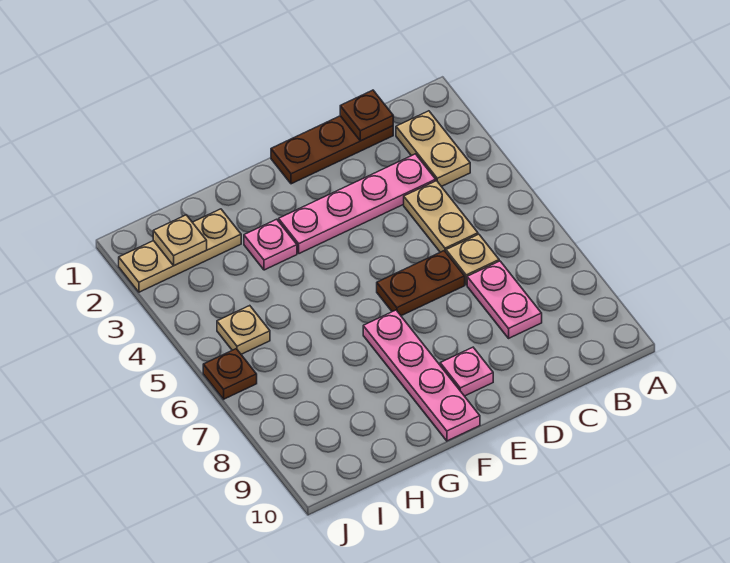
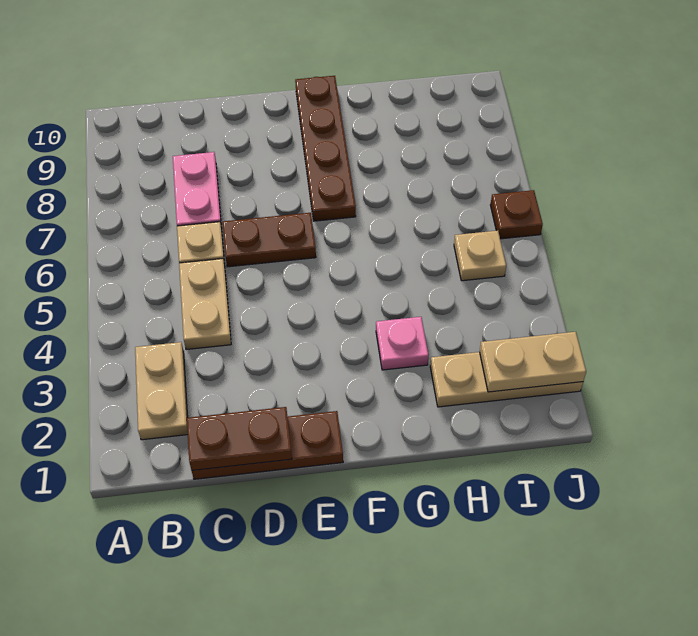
brown 1x1 plate [340,90,393,141] -> brown 1x2 plate [187,407,292,470]
pink 1x4 plate [279,154,436,254] -> none
pink 1x1 plate [440,347,493,396] -> none
pink 1x4 plate [363,310,480,441] -> brown 1x4 plate [295,76,356,221]
tan 1x1 plate [153,215,207,266] -> tan 1x2 plate [480,332,586,392]

